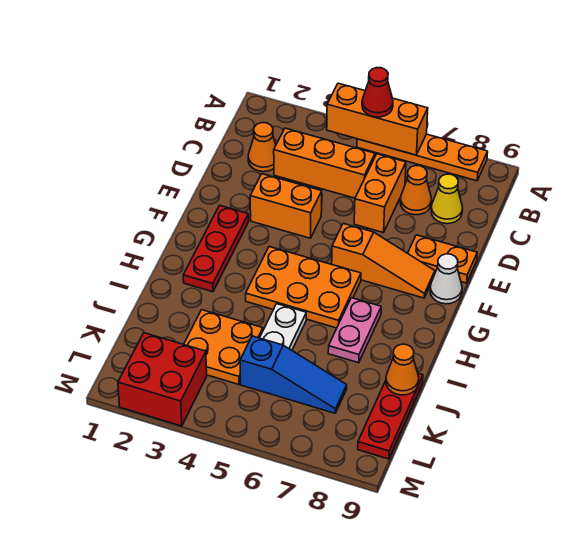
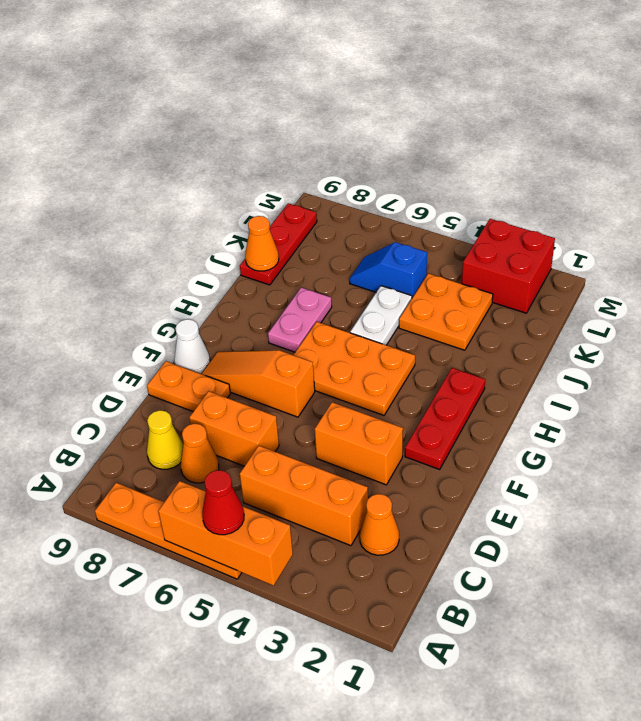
orange 1x2 brick [354,154,406,233] -> orange 1x2 brick turned to [189,391,279,466]
blue 1x3 slope [240,336,347,413] -> blue 1x2 slope [350,242,427,298]

